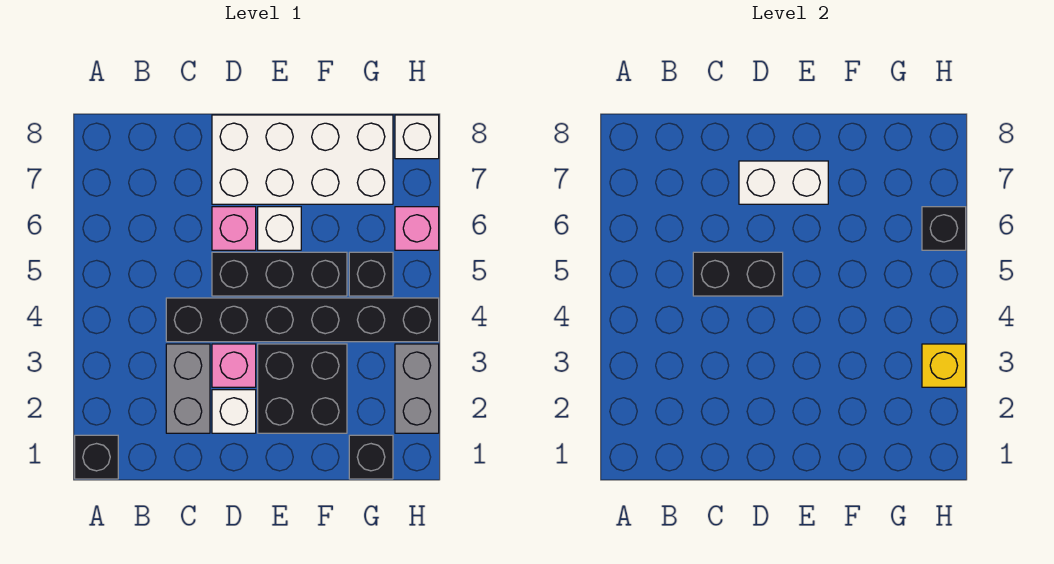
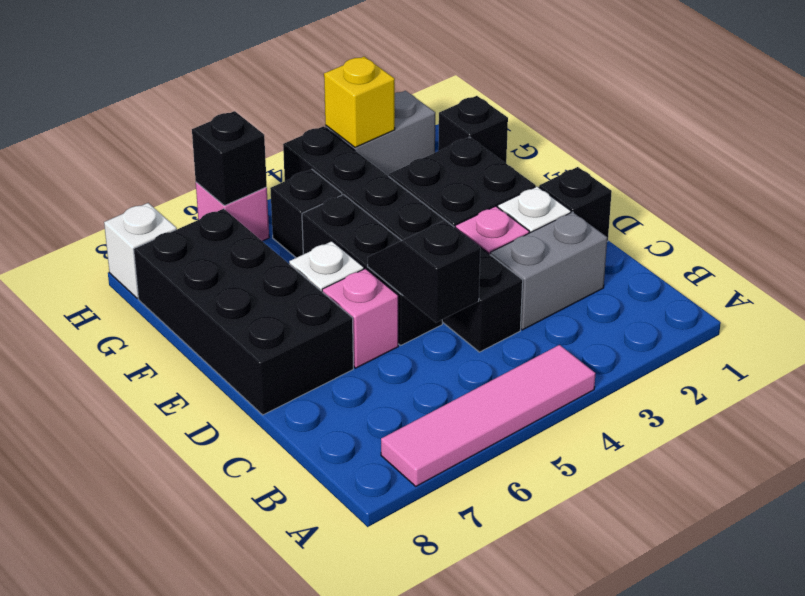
black 1x1 brick [75,435,118,479] -> black 1x1 brick moved to [539,167,612,241]
none -> pink 1x4 tile [381,345,595,486]
black 1x2 brick [693,252,783,296] -> black 1x2 slope [368,220,480,322]
white 2x4 brick [212,115,393,204] -> black 2x4 brick [134,209,353,415]
white 1x2 brick [739,161,828,204] -> none

